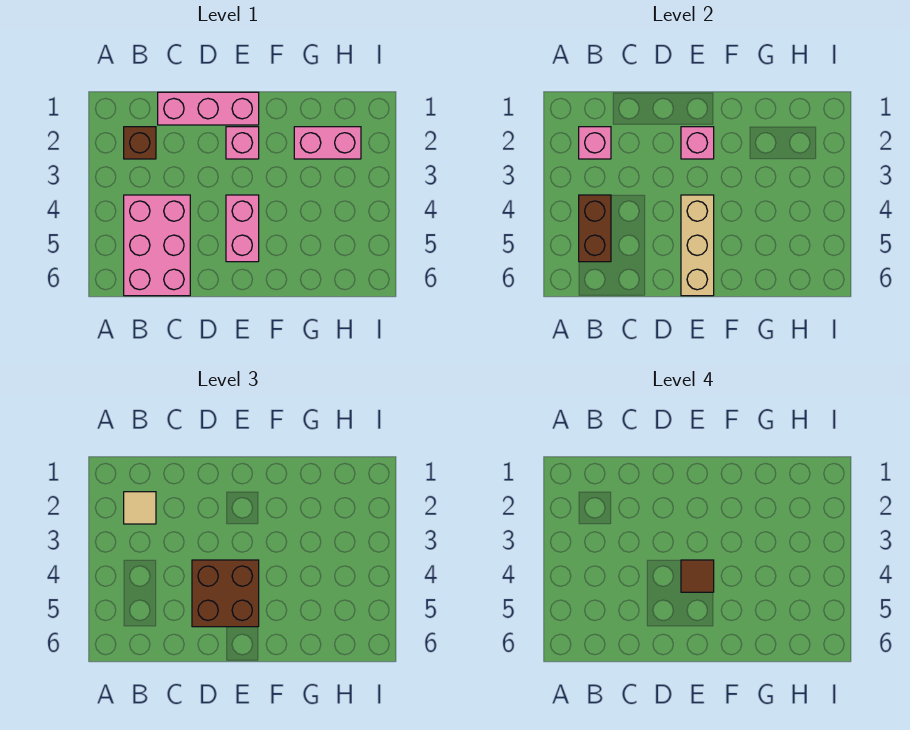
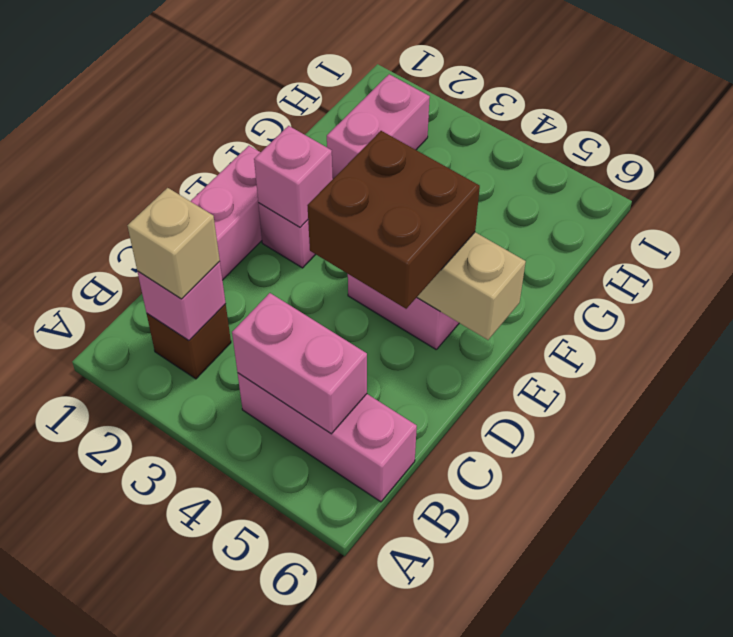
tan 1x1 tile [124,492,156,524] -> tan 1x1 brick [127,188,220,299]
pink 2x3 brick [124,195,190,296] -> pink 1x3 brick [238,373,417,502]
brown 1x2 brick [579,195,611,262] -> pink 1x2 brick [232,293,367,434]
brown 1x1 tile [681,560,714,592] -> none

